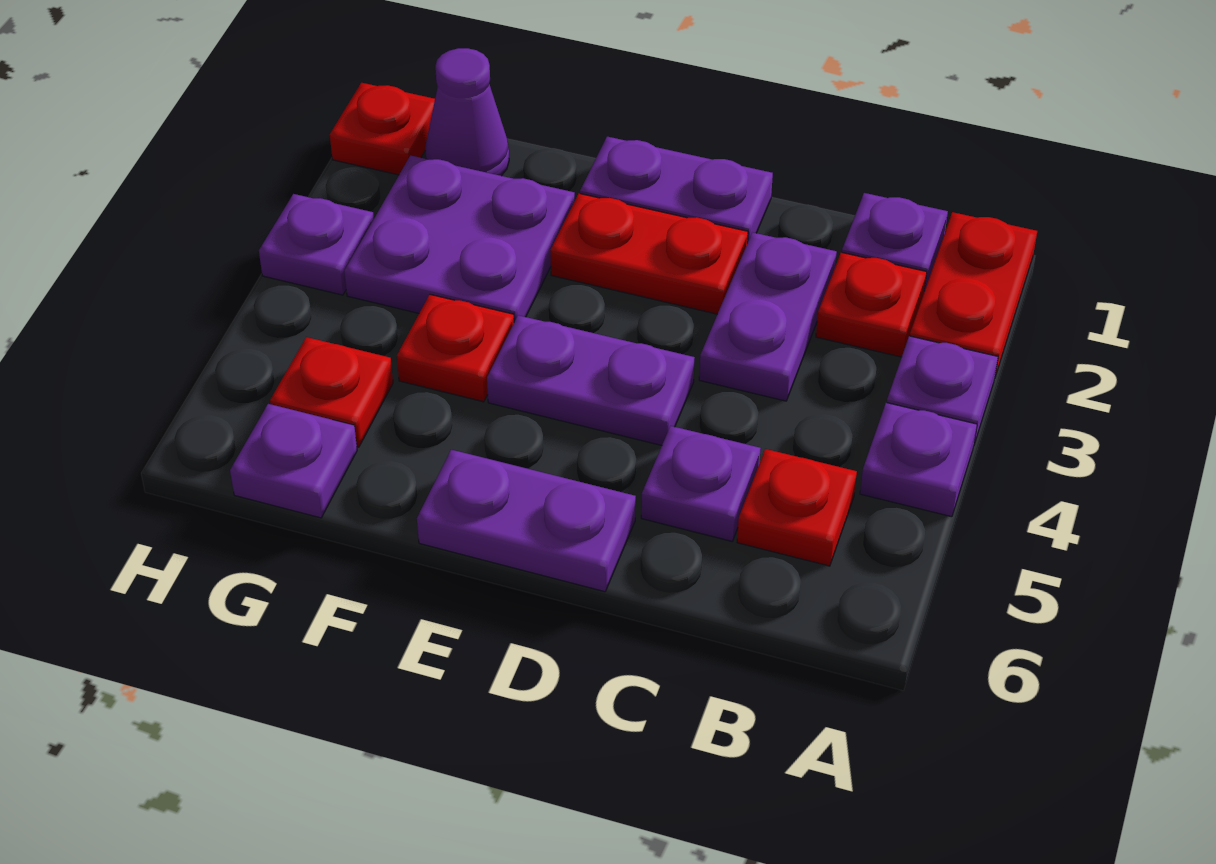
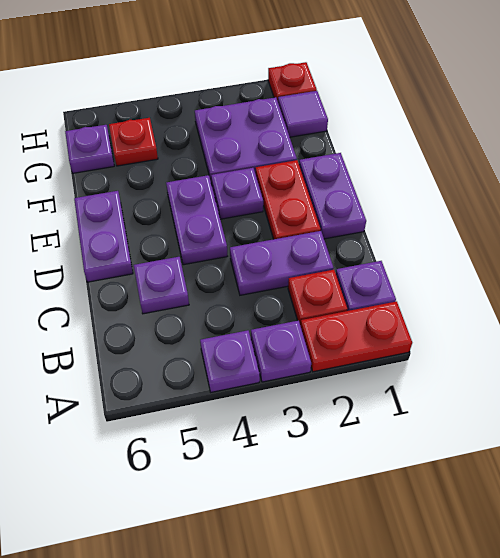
red 1x1 plate [737,449,857,566] -> none
red 1x1 plate [397,294,514,402] -> none
purple 1x1 cone [425,48,509,176] -> purple 1x1 tile [278,91,328,137]
purple 1x1 plate [259,194,374,295] -> purple 1x1 plate moved to [211,168,263,219]

